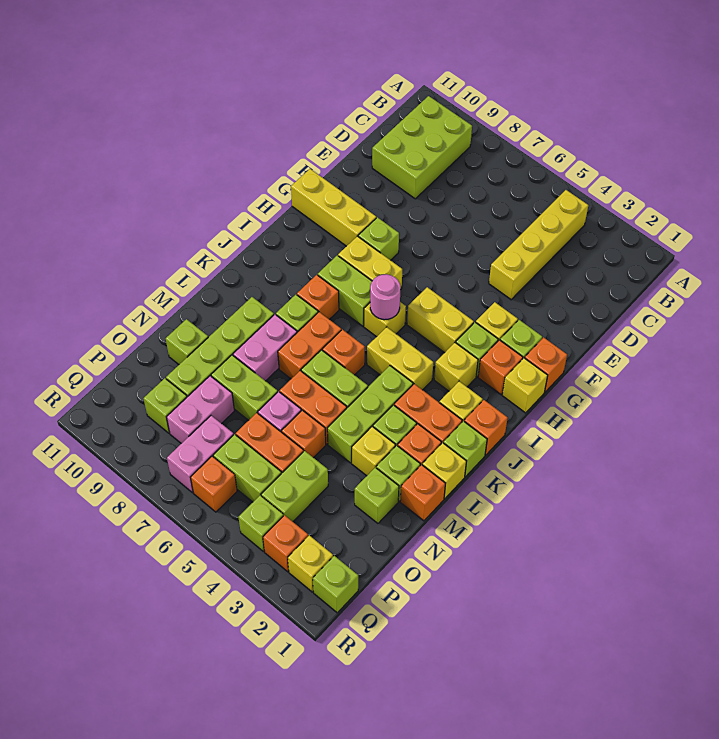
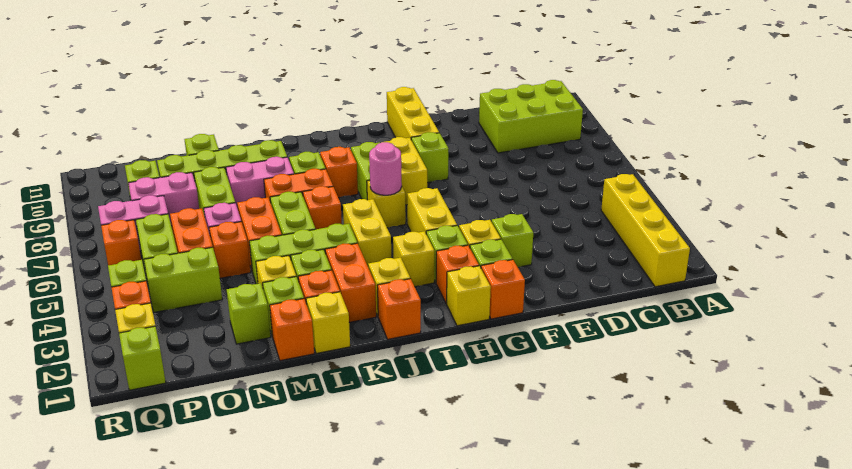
yellow 1x4 brick [489,190,588,300] -> yellow 1x4 brick turned to [601,174,690,287]
lime 1x1 brick [444,421,487,477] -> lime 1x1 brick moved to [492,214,533,267]

